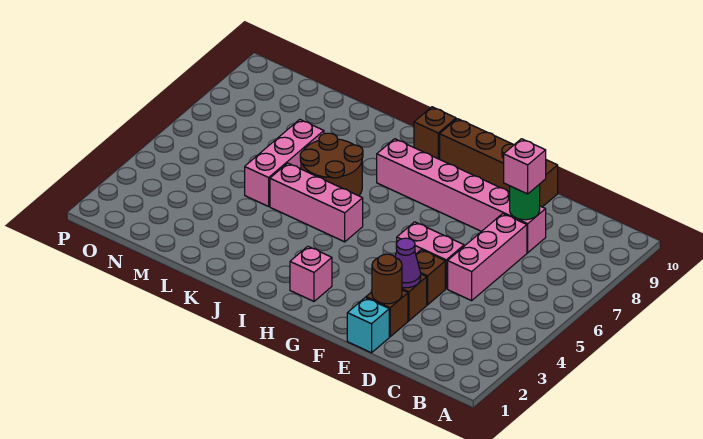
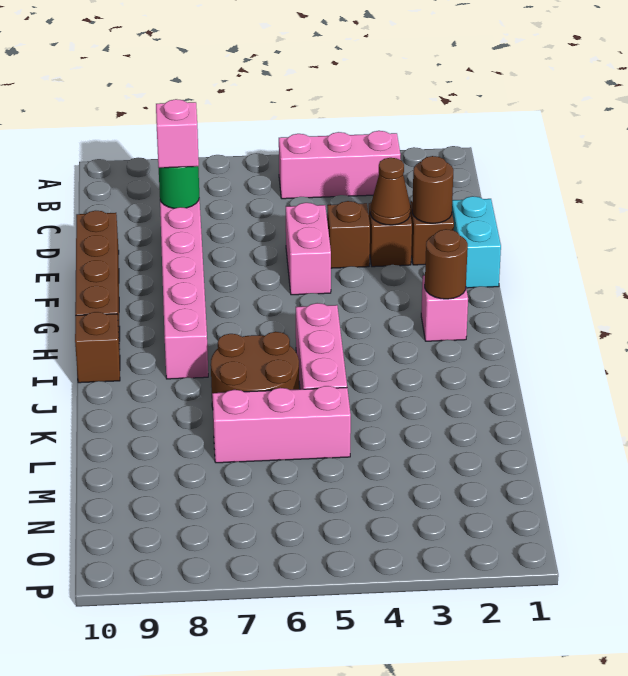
pink 1x3 brick [448,214,527,301] -> pink 1x3 brick moved to [279,131,400,199]
cyan 1x1 brick [347,298,389,353] -> cyan 1x2 brick [452,196,501,288]
purple 1x1 cone [395,238,421,288] -> brown 1x1 cone [370,158,410,225]
none -> brown 1x1 round brick [425,229,468,299]

